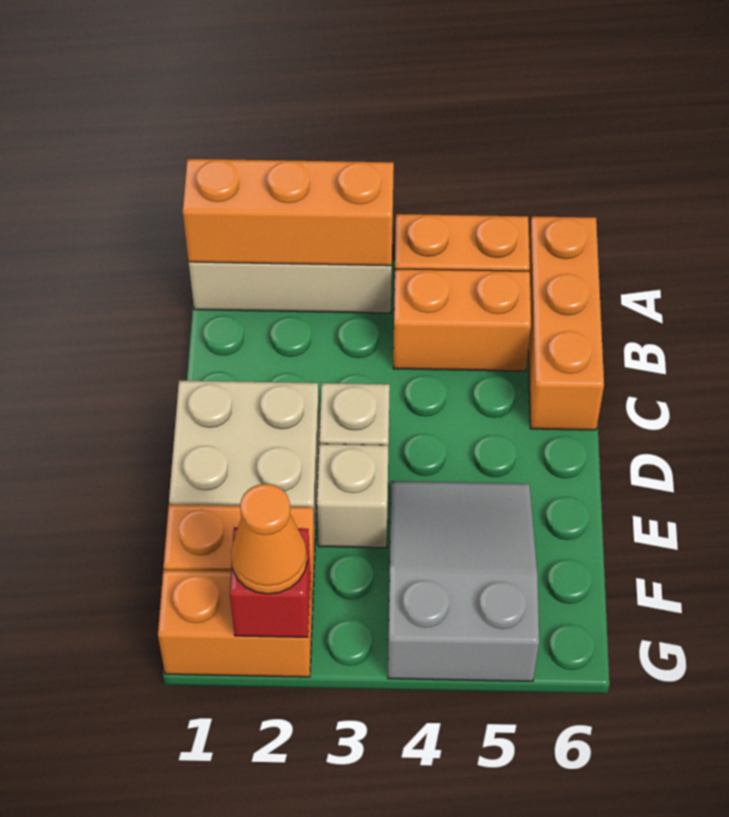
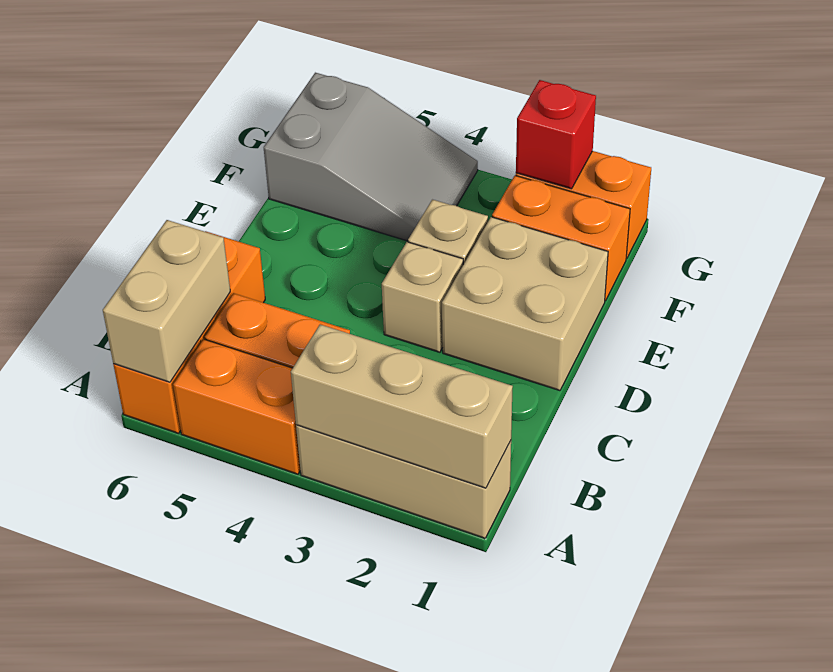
orange 1x3 brick [183,159,394,266] -> tan 1x3 brick [291,324,513,488]
none -> tan 1x2 brick [103,220,230,382]
grey 2x3 slope [388,481,539,681] -> grey 2x3 slope turned to [264,73,478,241]
orange 1x1 cone [231,484,307,594] -> none

